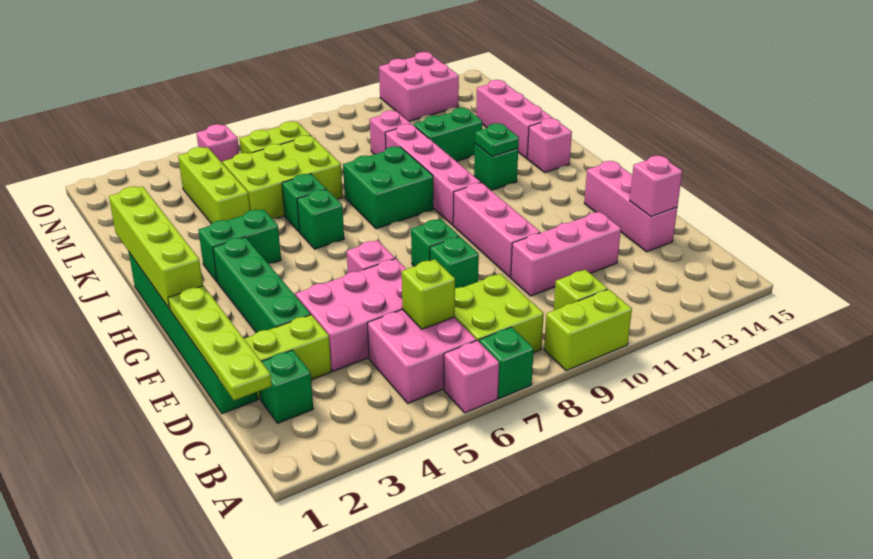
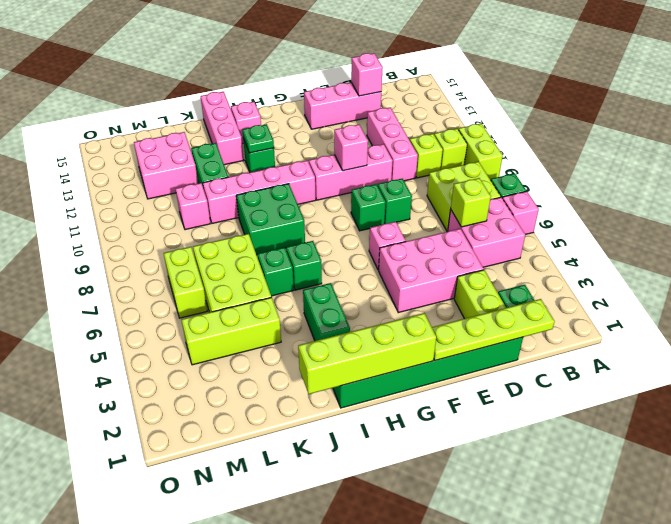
none -> lime 1x1 brick [410,134,443,178]
pink 2x3 brick [296,259,406,371] -> pink 2x3 brick turned to [379,229,484,313]
green 1x4 brick [213,237,311,333] -> none
pink 1x3 brick [476,80,552,158] -> pink 1x3 brick turned to [201,92,244,165]
pink 1x1 brick [197,124,239,164] -> pink 1x1 brick moved to [334,125,368,171]
pink 2x2 brick [379,52,459,121] -> pink 2x2 brick moved to [134,132,198,199]

